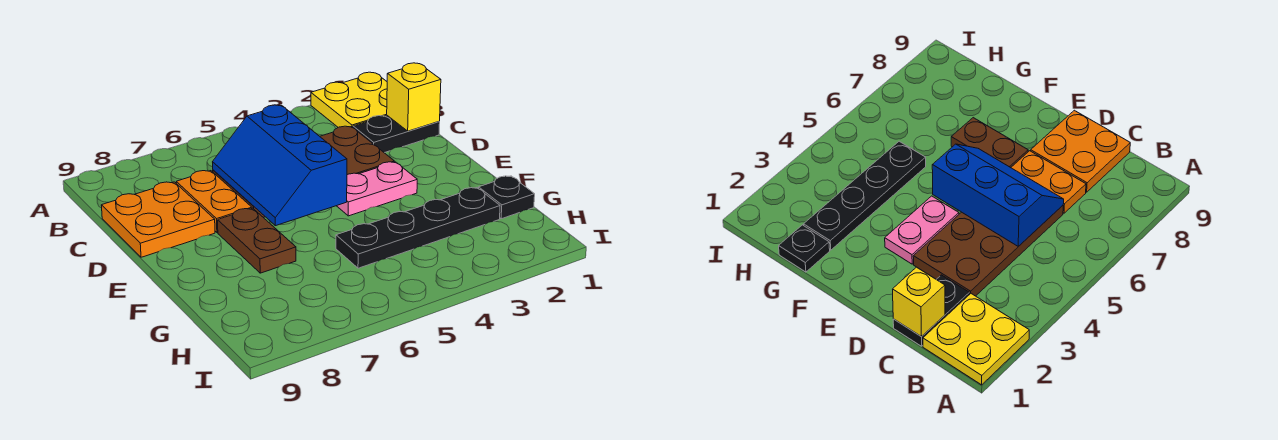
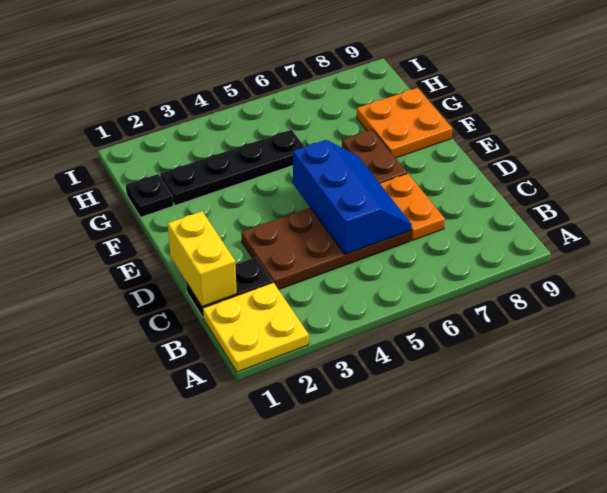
yellow 1x1 brick [387,63,441,131] -> yellow 1x2 brick [168,211,237,307]
orange 2x2 plate [101,182,215,257] -> orange 2x2 plate moved to [357,88,452,158]
pink 1x2 plate [337,162,417,216] -> none

